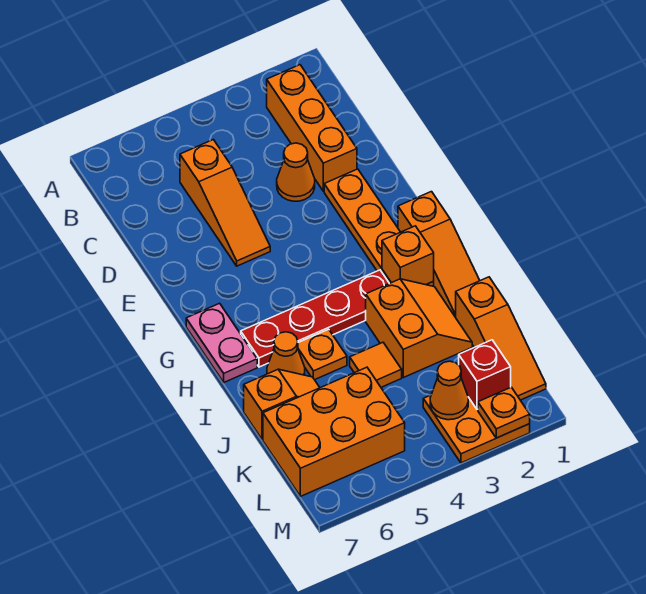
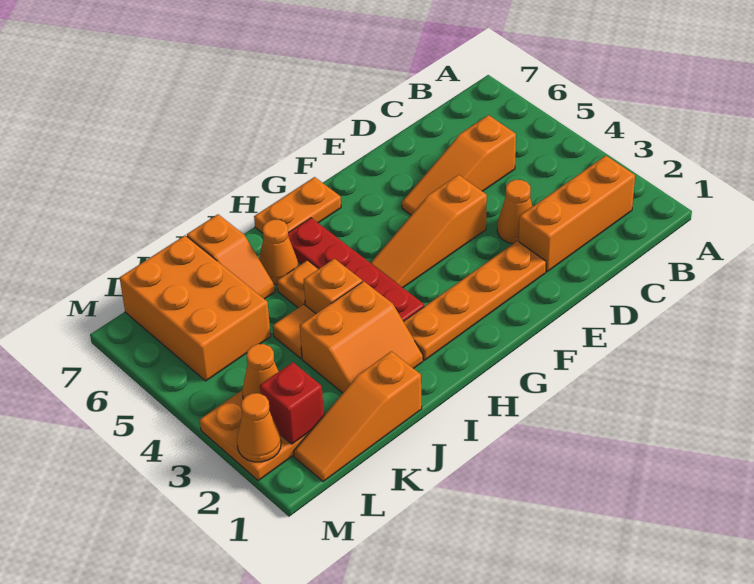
orange 1x3 slope [398,192,480,317] -> orange 1x3 slope moved to [371,175,487,288]
pink 1x2 plate [186,303,257,382] -> orange 1x2 plate [254,177,341,233]
orange 1x1 brick [382,226,434,285] -> orange 1x1 brick moved to [304,259,362,314]
orange 1x1 plate [478,387,530,438] -> orange 1x1 cone [237,393,281,462]

